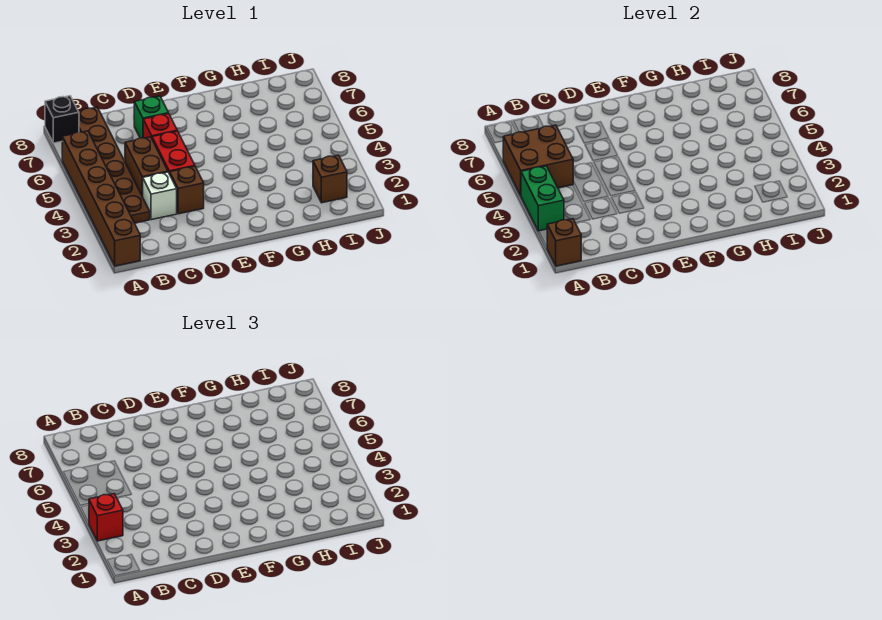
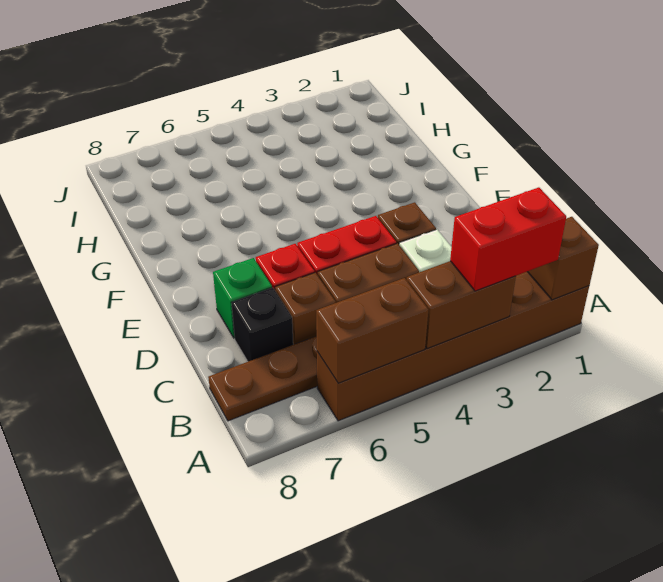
green 1x2 brick [521,166,564,231] -> brown 1x2 brick [407,261,516,349]
red 1x1 brick [89,494,123,541] -> red 1x2 brick [450,187,566,291]
brown 2x2 brick [503,125,573,195] -> brown 1x2 brick [316,278,428,383]
black 1x1 brick [45,96,79,143] -> black 1x1 brick moved to [232,288,293,362]
brown 1x1 brick [313,155,347,203] -> brown 1x1 brick moved to [275,273,336,345]

